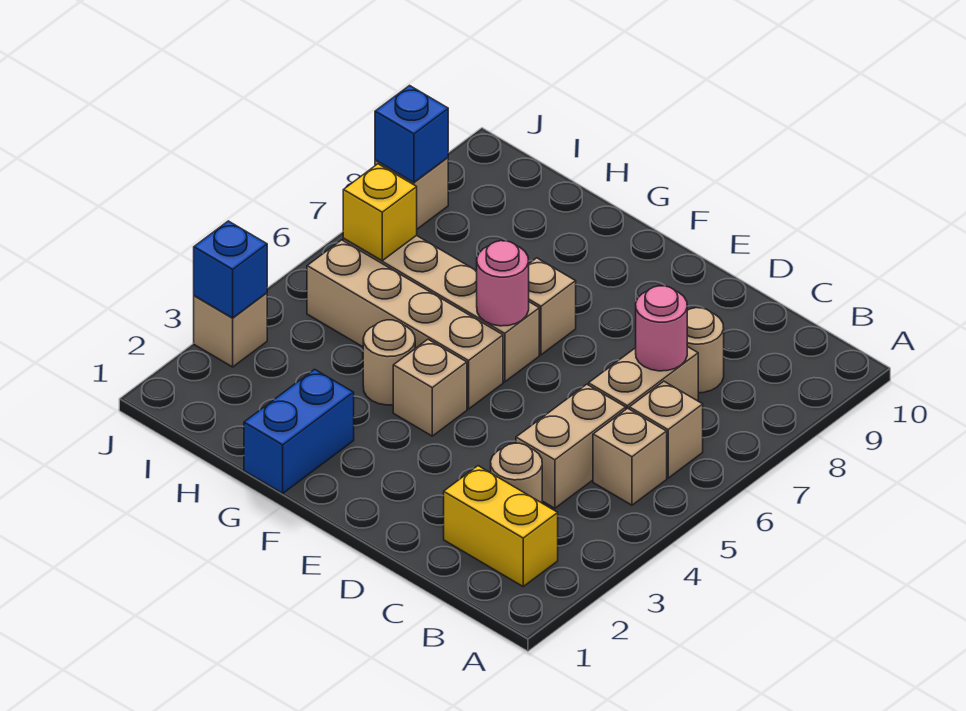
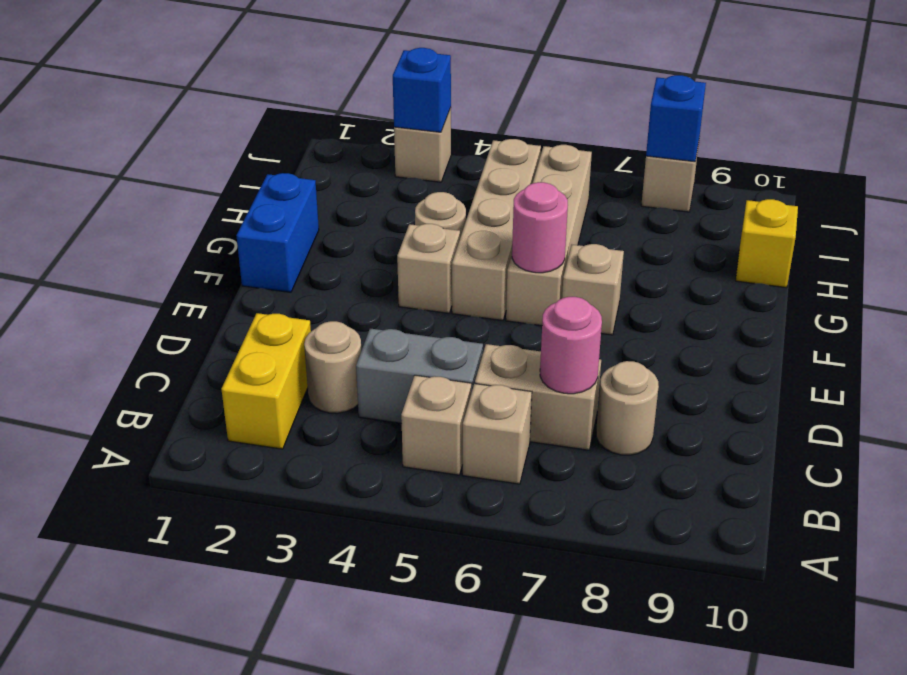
tan 1x2 brick [516,384,626,508] -> grey 1x2 brick [356,329,483,423]
blue 1x2 brick [244,369,354,493] -> blue 1x2 brick turned to [236,173,319,292]
yellow 1x1 brick [343,164,417,261] -> yellow 1x1 brick moved to [736,199,798,288]

